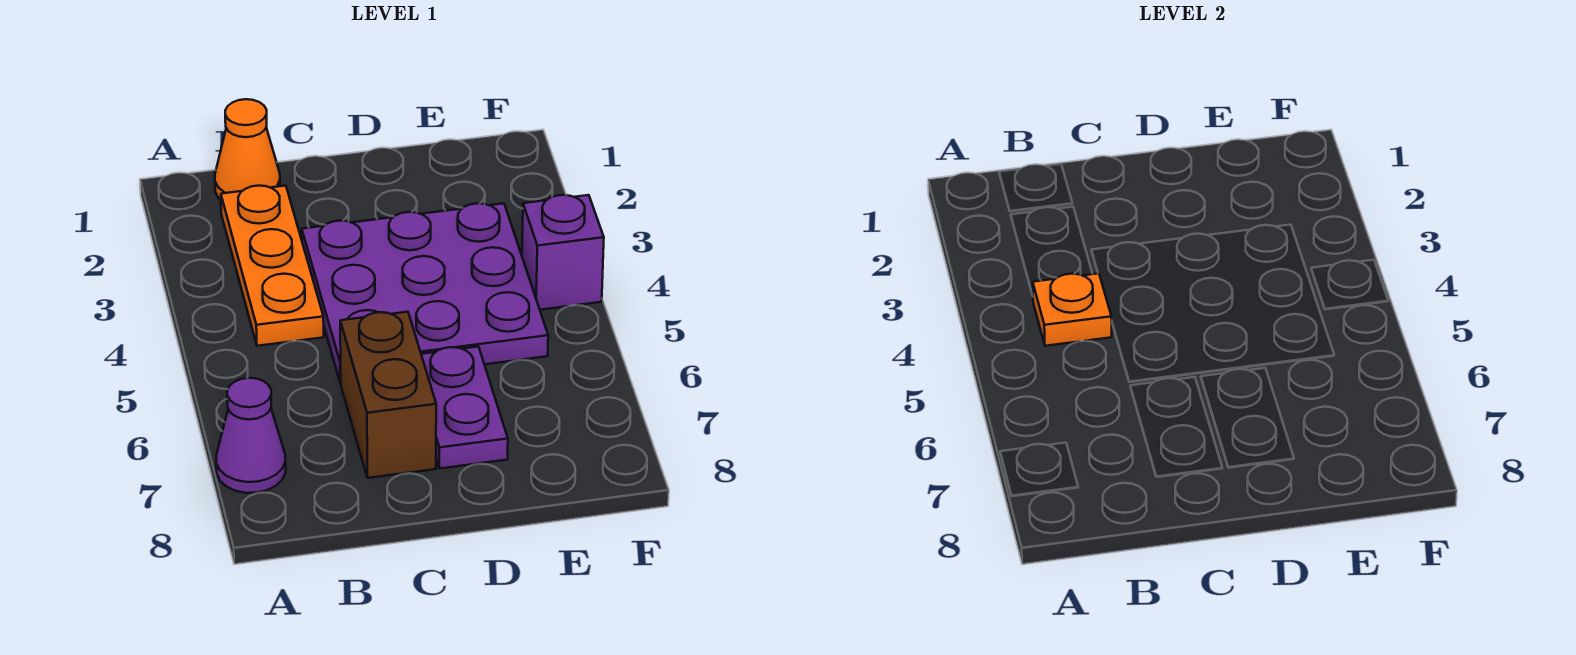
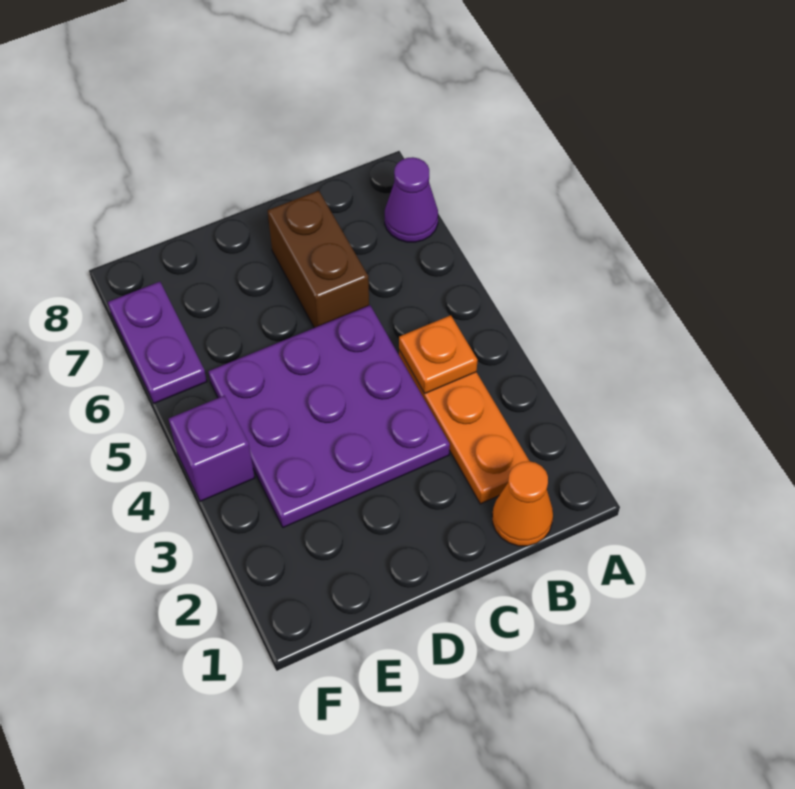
purple 1x2 plate [421,347,508,468] -> purple 1x2 plate moved to [108,282,207,403]

